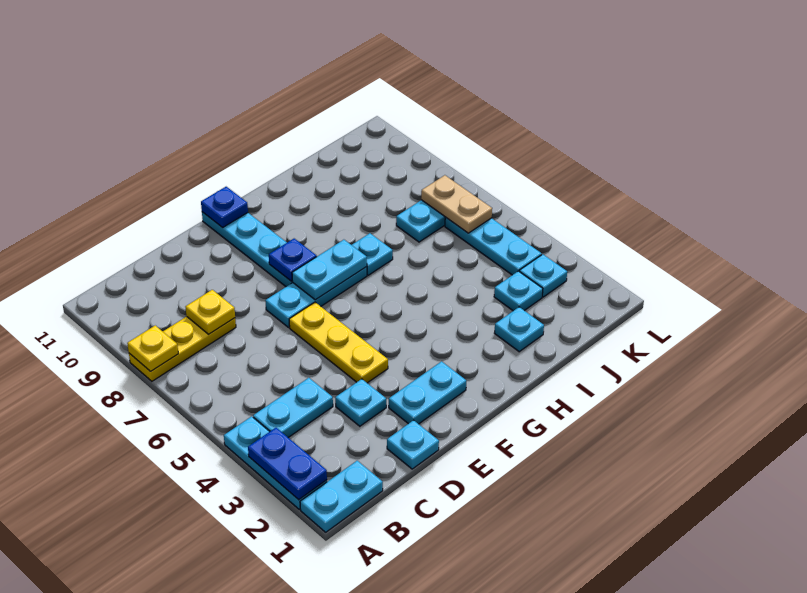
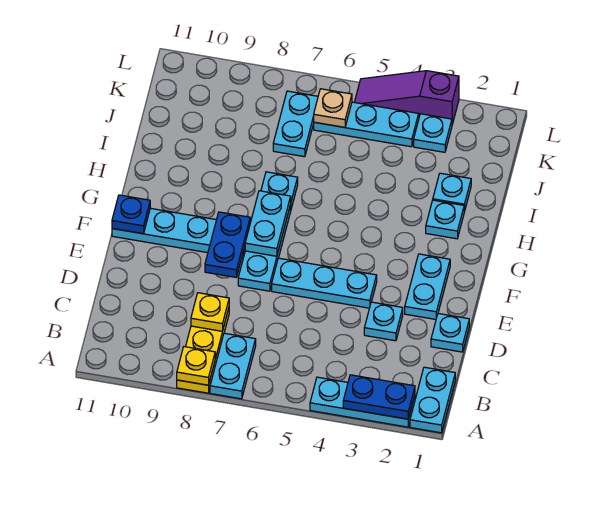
cyan 1x2 plate [253,378,333,438] -> cyan 1x2 plate moved to [210,333,256,399]
yellow 1x3 plate [289,302,388,383] -> cyan 1x3 plate [272,258,377,308]
blue 1x1 plate [269,239,317,281] -> blue 1x2 plate [205,212,250,277]
cyan 1x1 plate [494,271,543,311] -> cyan 1x1 plate moved to [426,200,464,239]
tan 1x2 plate [421,175,492,233] -> tan 1x1 plate [314,89,352,127]
none -> purple 1x3 slope [354,71,459,124]

